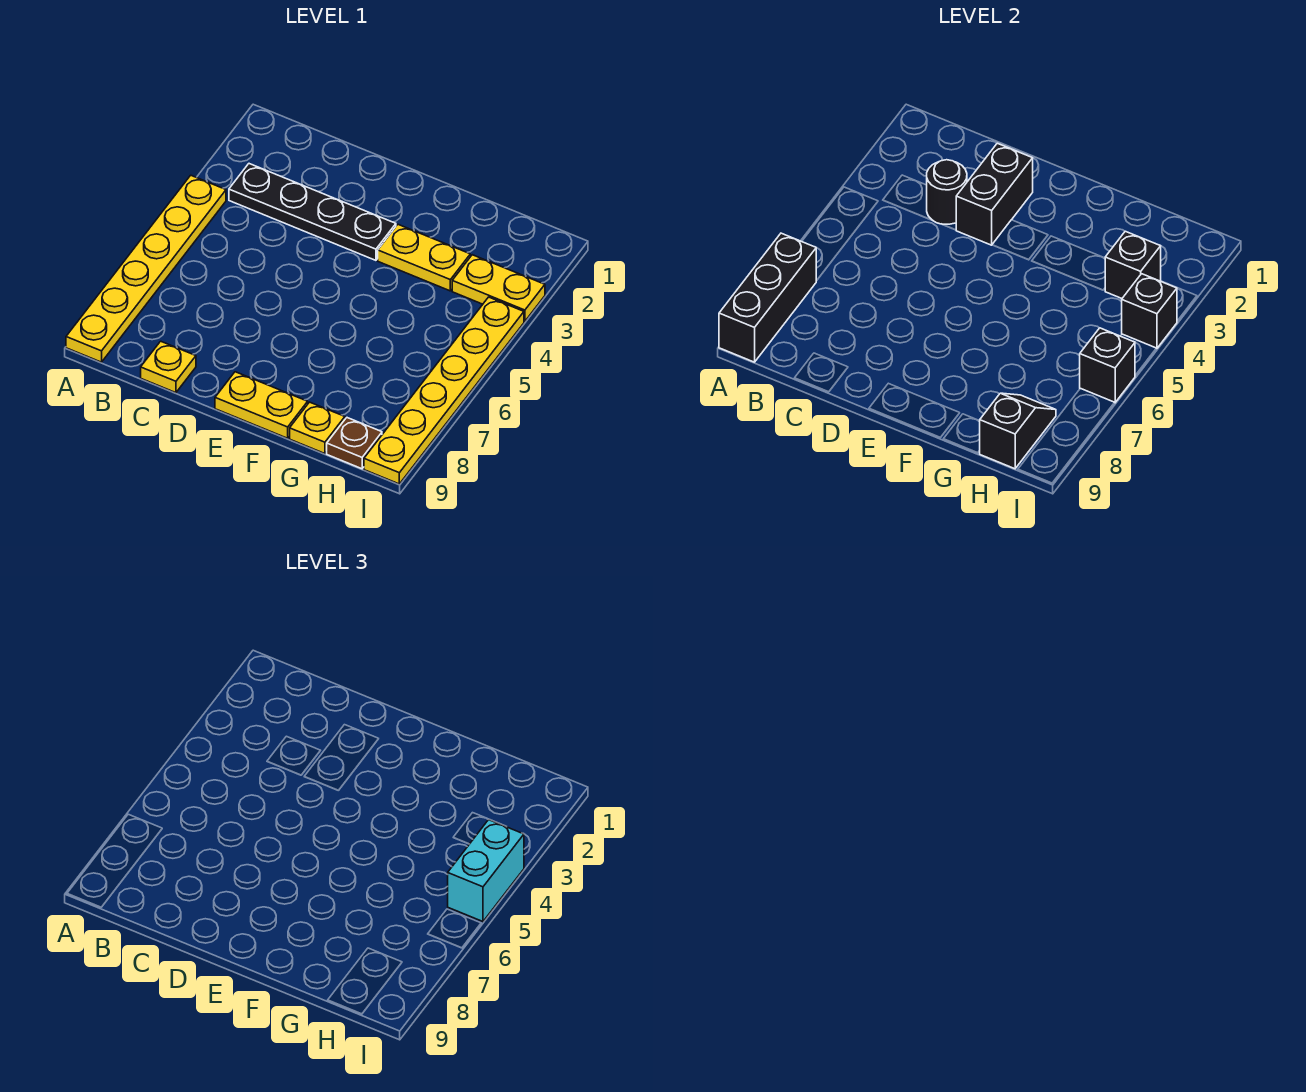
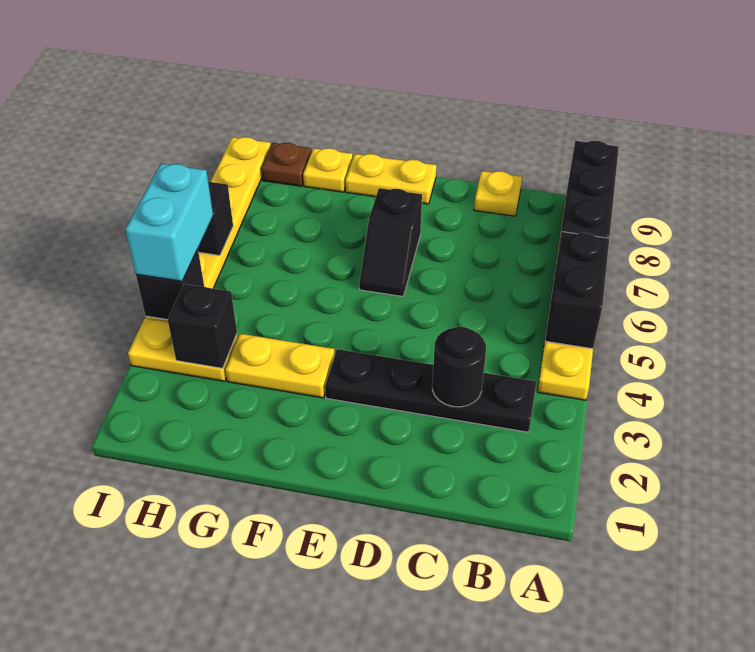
black 1x2 brick [956,143,1033,245] -> black 1x2 brick moved to [545,232,609,349]
black 1x2 slope [980,393,1056,469] -> black 1x2 slope moved to [360,188,422,296]

